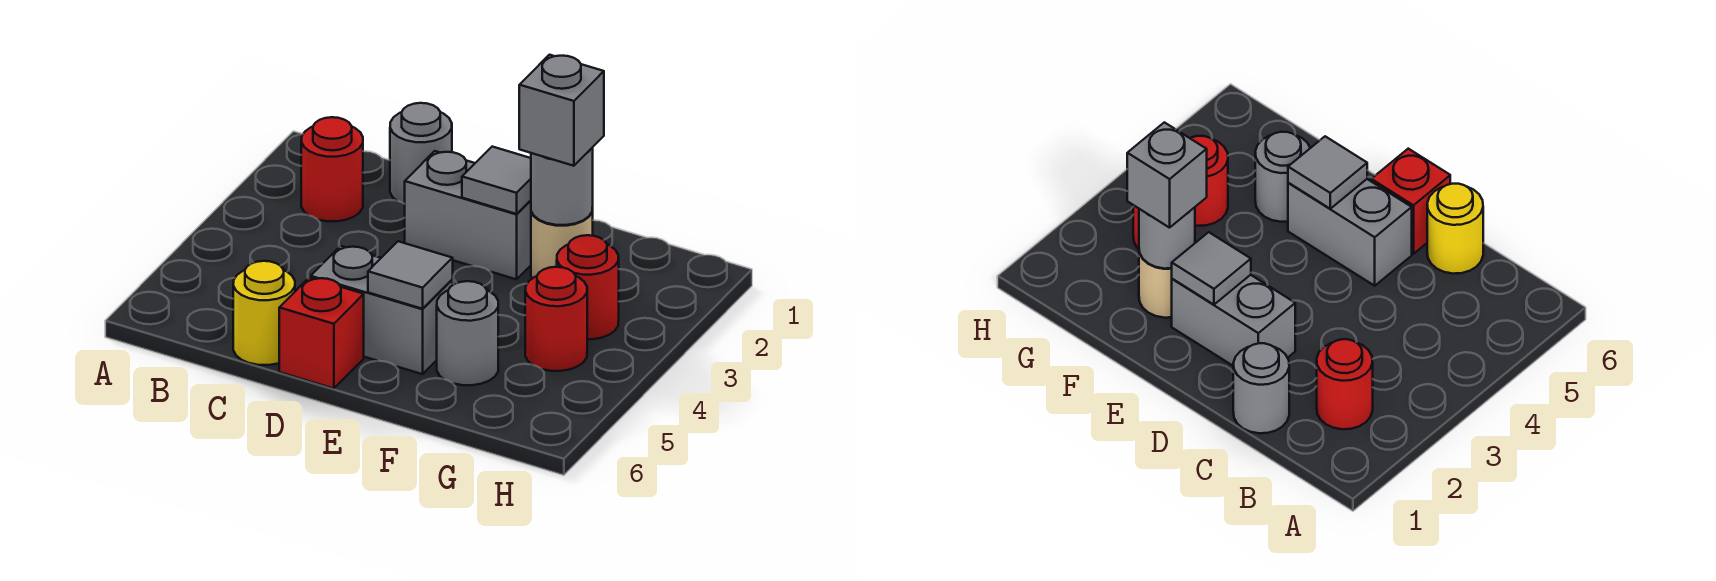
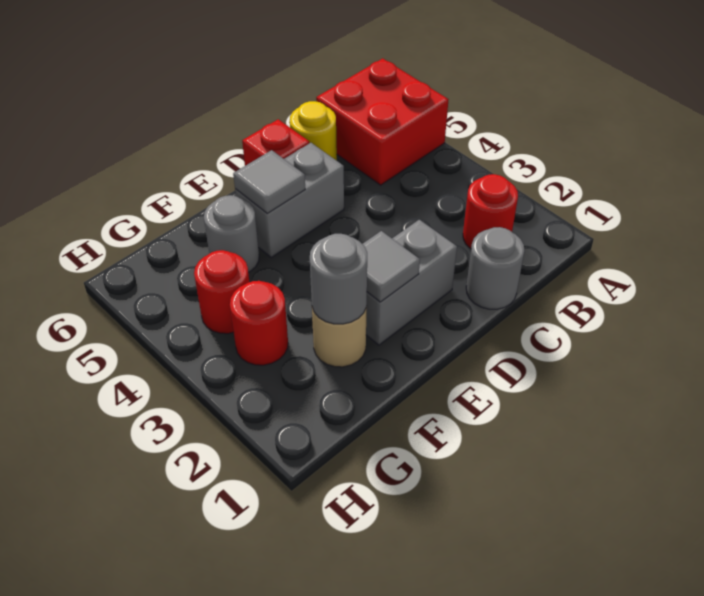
none -> red 2x2 brick [316,58,449,185]
grey 1x1 brick [519,55,604,166] -> none

